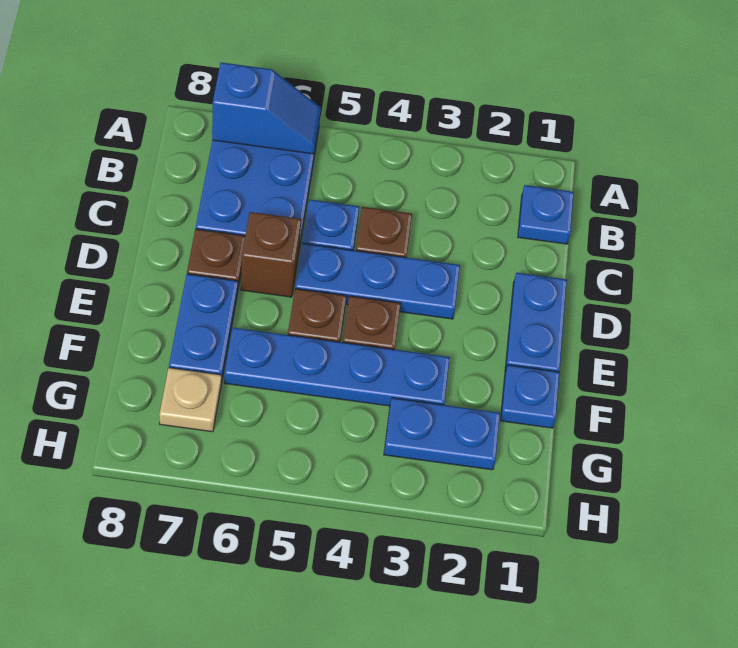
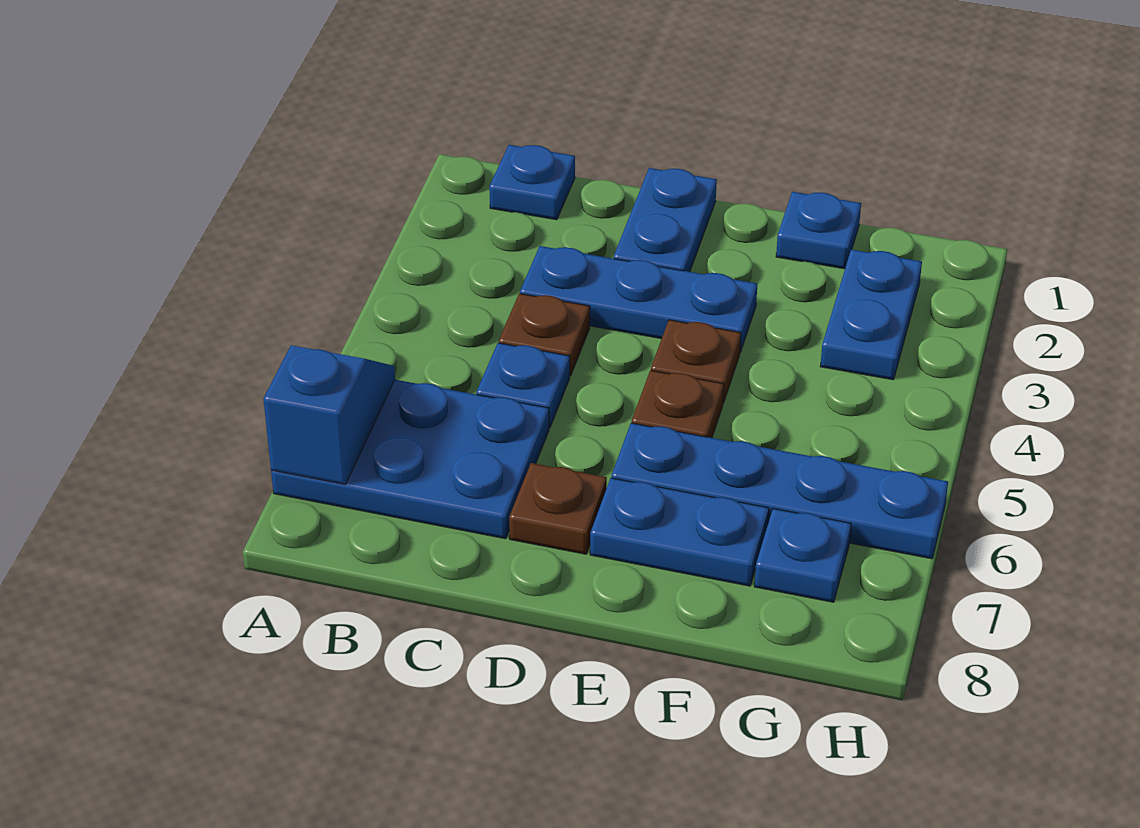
blue 1x2 plate [505,273,567,372] -> blue 1x2 plate turned to [614,168,717,272]
blue 1x3 plate [295,243,460,319] -> blue 1x3 plate turned to [520,246,757,352]
brown 1x1 brick [241,212,301,297] -> none
blue 1x4 plate [224,328,450,406] -> blue 1x4 plate turned to [611,423,948,559]
tan 1x1 plate [159,368,221,432] -> blue 1x1 plate [754,509,851,602]

